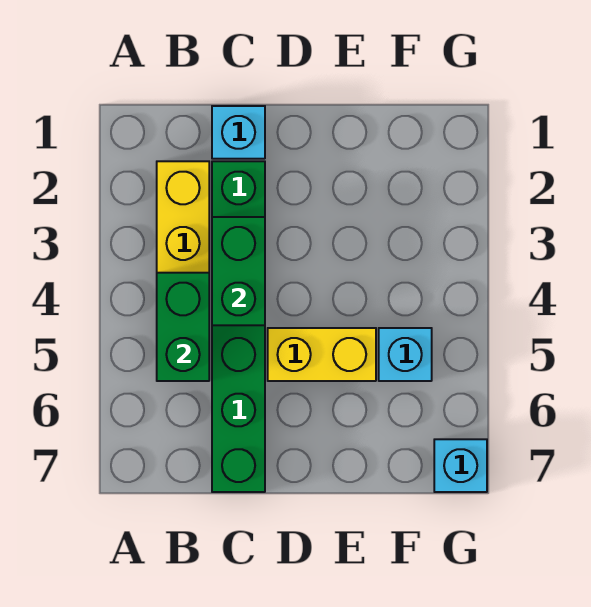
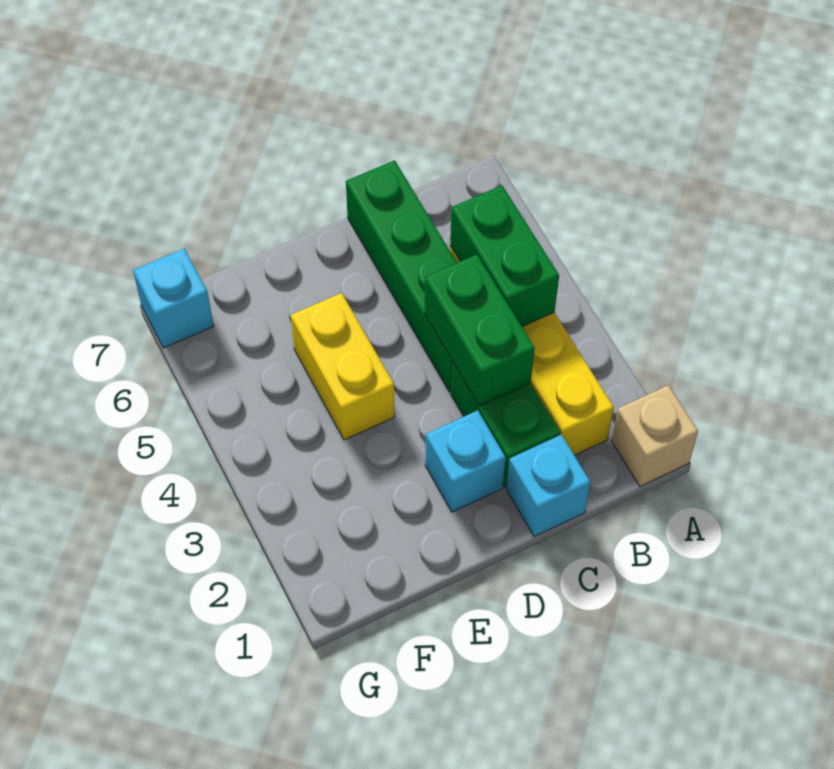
none -> tan 1x1 brick [611,385,698,486]
yellow 1x2 brick [268,328,376,381] -> yellow 1x2 brick turned to [291,293,395,440]
cyan 1x1 brick [379,328,432,381] -> cyan 1x1 brick moved to [425,410,506,512]

